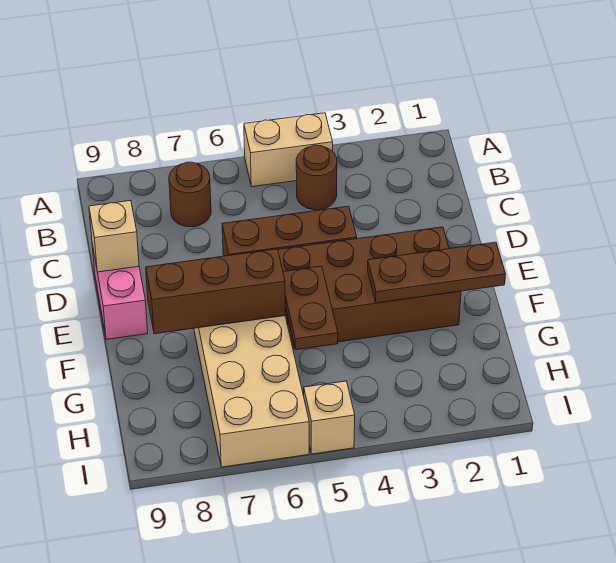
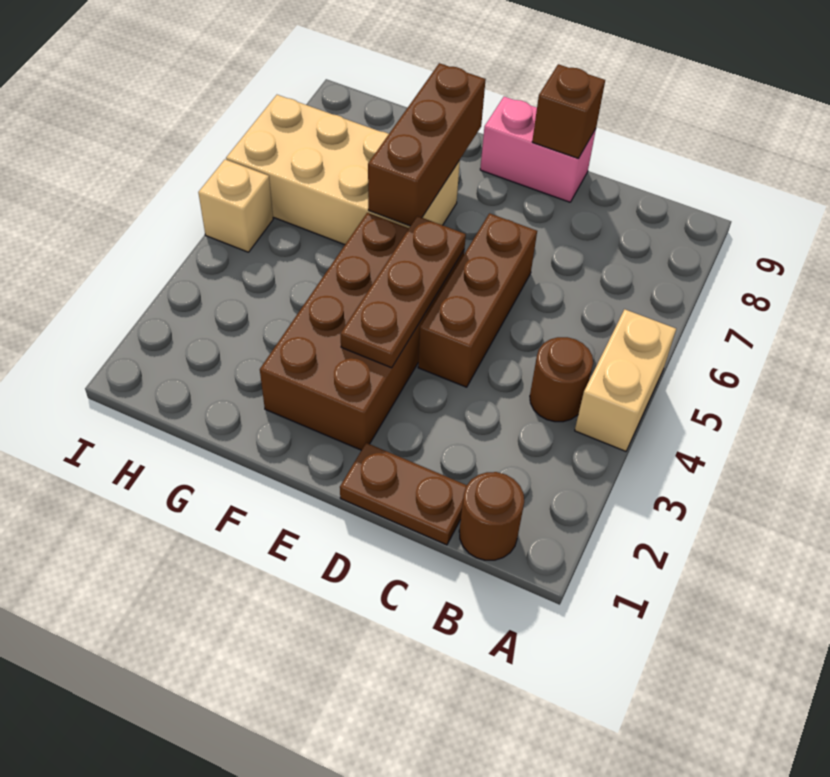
brown 1x1 round brick [169,162,211,227] -> brown 1x1 round brick moved to [459,472,524,560]
tan 1x1 brick [89,200,139,272] -> brown 1x1 brick [532,64,605,158]
brown 1x3 plate [368,242,506,303] -> brown 1x3 plate moved to [340,216,466,368]
brown 1x2 plate [283,266,338,350] -> brown 1x2 plate moved to [340,443,467,545]

